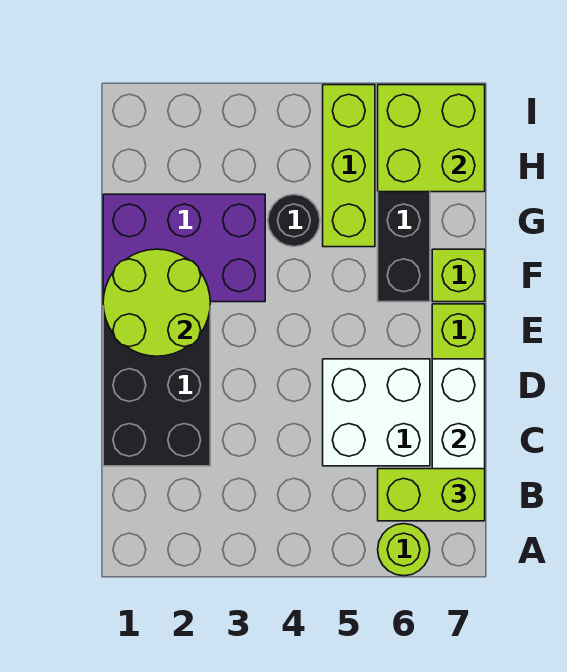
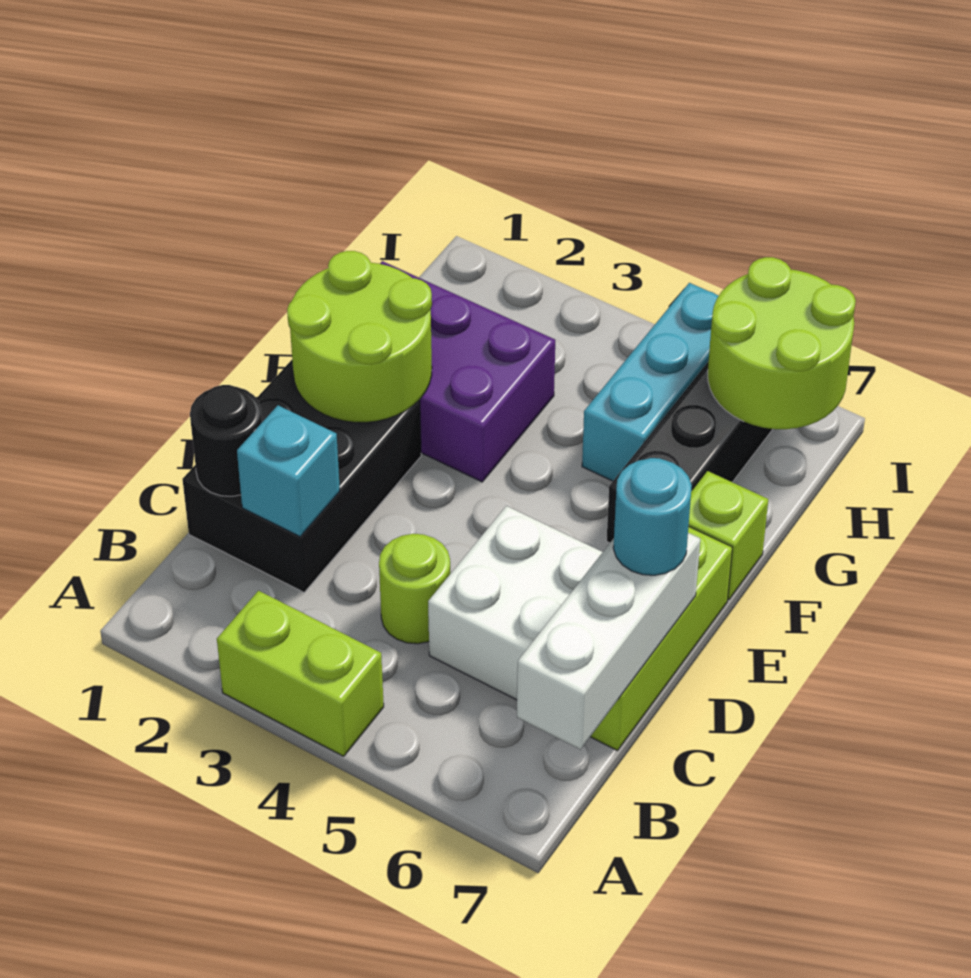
lime 1x1 round brick [378,524,430,576] -> lime 1x1 round brick moved to [379,534,450,644]
lime 1x2 brick [378,469,485,521] -> lime 1x2 brick moved to [217,591,384,756]
none -> cyan 1x1 brick [237,405,340,537]
none -> cyan 1x1 round brick [613,458,692,575]
black 1x1 round brick [268,194,320,247] -> black 1x1 round brick moved to [190,385,262,496]
lime 1x3 brick [323,85,375,247] -> cyan 1x3 brick [582,283,718,481]
lime 2x2 brick [378,85,485,192] -> lime 2x2 round brick [708,257,856,429]

